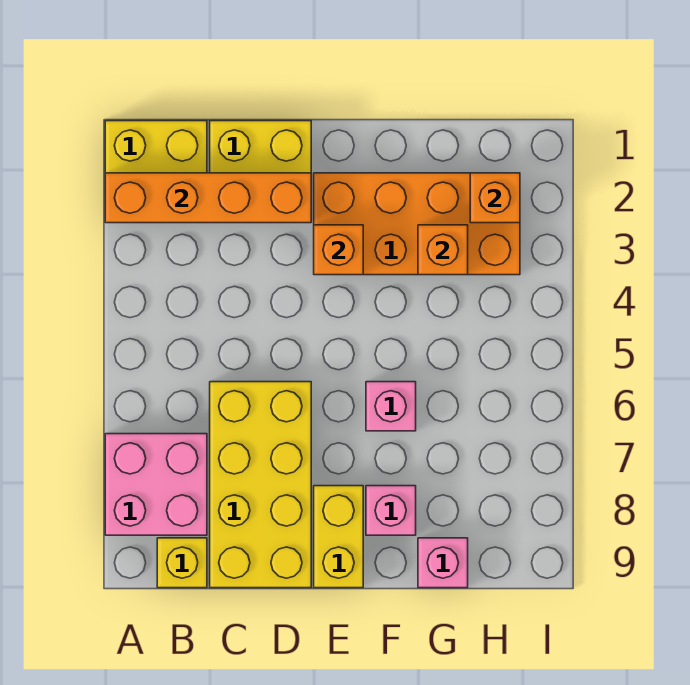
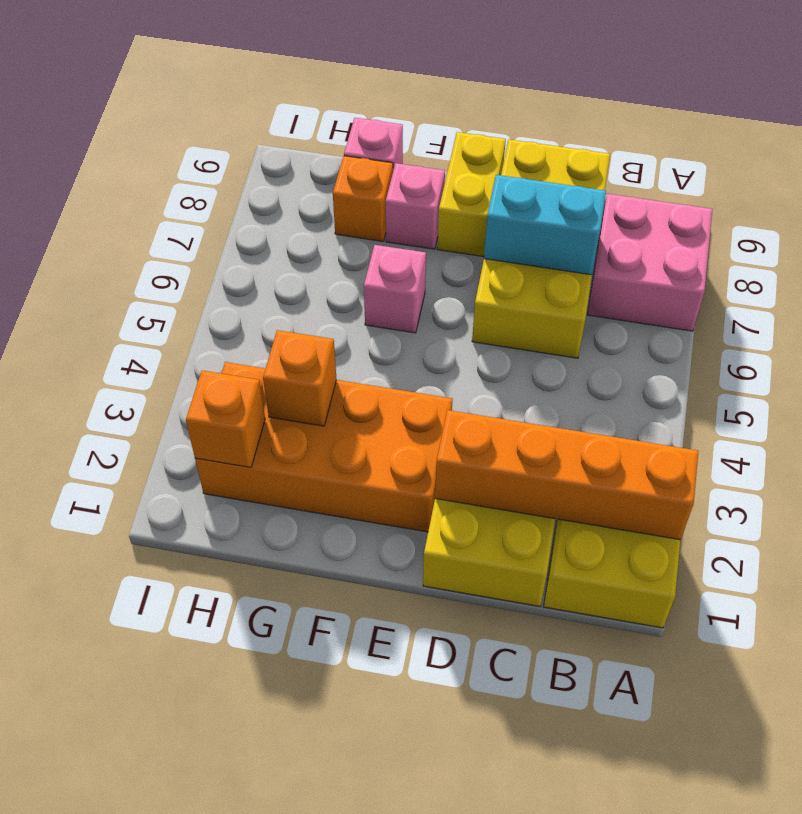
yellow 1x1 brick [157,538,207,588] -> none
none -> cyan 1x2 brick [484,175,606,275]
orange 1x1 brick [314,225,363,275] -> orange 1x1 brick moved to [333,156,393,241]

